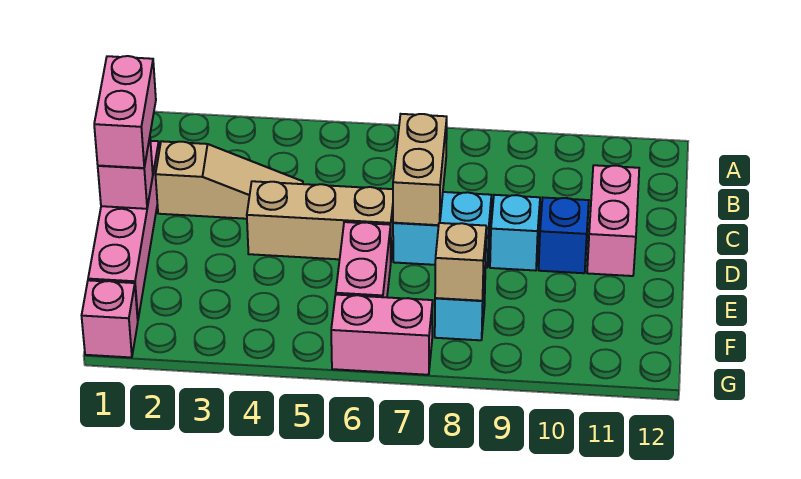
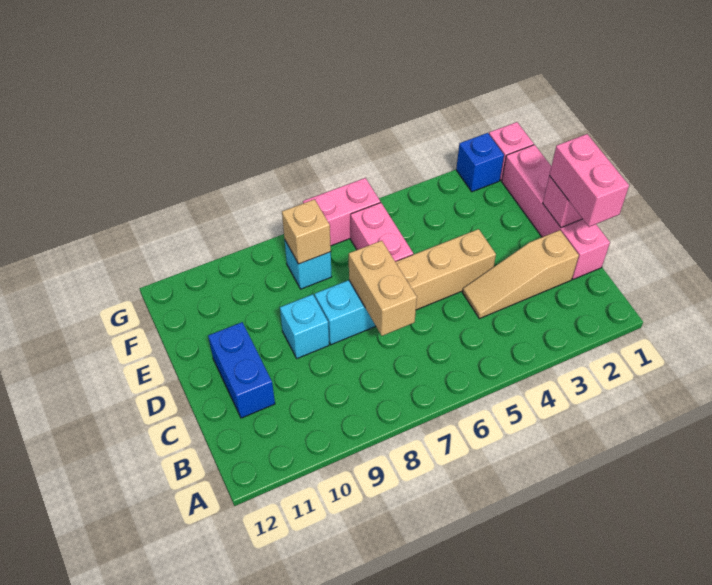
pink 1x2 brick [587,165,639,276] -> blue 1x2 brick [208,322,275,418]
blue 1x1 brick [539,198,589,273] -> blue 1x1 brick moved to [456,133,504,192]

